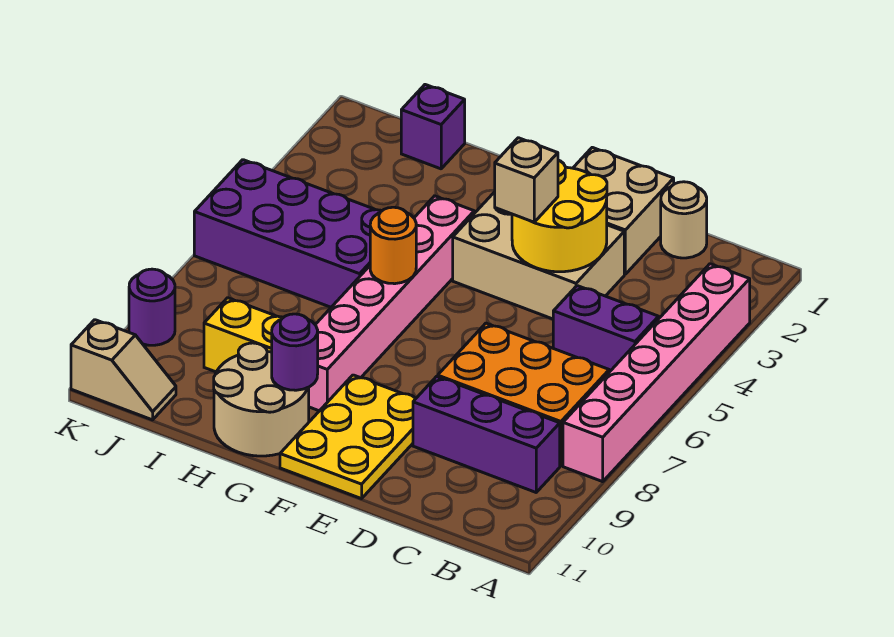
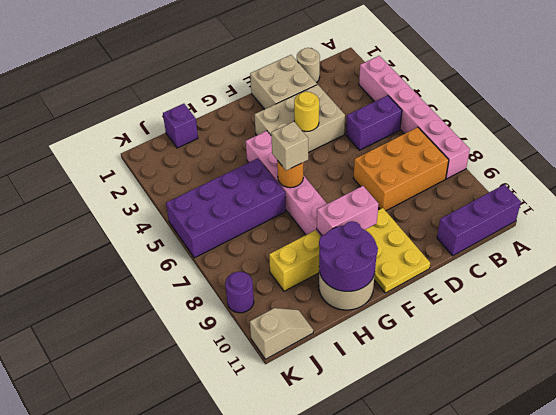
purple 1x3 brick [413,377,560,492] -> purple 1x3 brick moved to [437,184,521,256]
yellow 2x2 round brick [512,160,607,272] -> yellow 1x1 round brick [294,92,319,131]
tan 1x1 brick [495,138,558,222] -> tan 1x1 brick moved to [271,122,308,171]
none -> pink 1x2 brick [317,186,378,236]
purple 1x1 round brick [272,314,318,390] -> purple 2x2 round brick [319,221,378,291]

